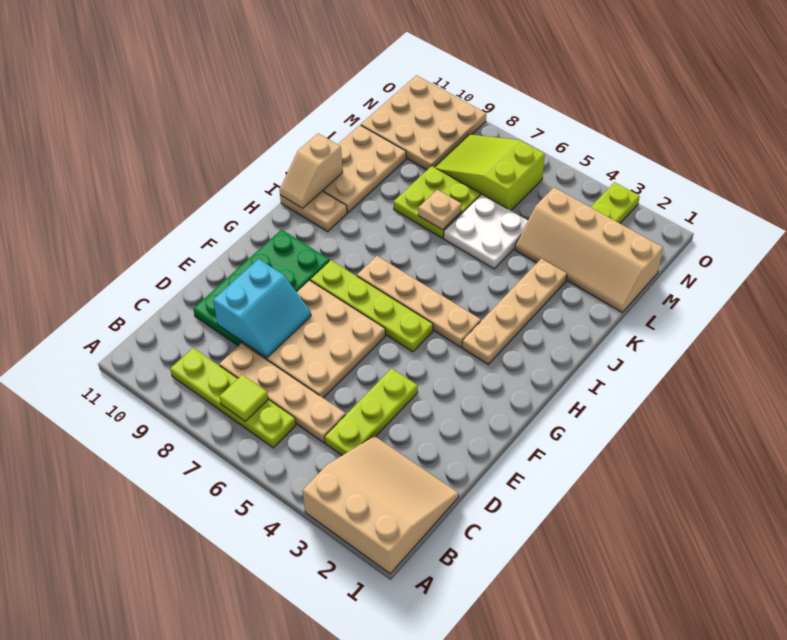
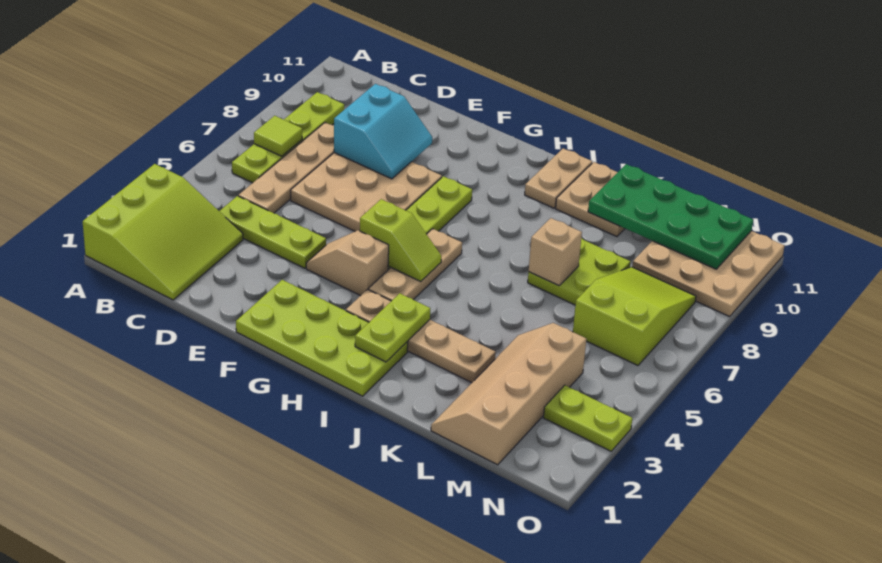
tan 3x3 slope [302,436,459,574] -> lime 3x3 slope [83,164,243,300]
cyan 2x2 slope [213,259,311,358] -> cyan 2x2 slope turned to [334,84,432,179]
green 2x4 plate [193,229,330,346] -> green 2x4 plate moved to [588,164,753,269]
none -> lime 2x4 plate [236,280,408,396]
none -> lime 1x2 slope [360,199,441,281]
tan 1x4 plate [357,256,481,347] -> tan 1x3 plate [369,229,462,301]
none -> lime 1x2 plate [355,293,430,362]
tan 1x2 slope [279,133,343,208] -> tan 1x2 slope moved to [306,230,389,296]
tan 2x3 plate [323,125,406,213] -> tan 2x2 plate [556,162,625,237]
white 2x2 plate [444,194,528,269] -> none
tan 1x1 plate [418,190,462,230] -> tan 1x1 brick [529,218,582,286]

